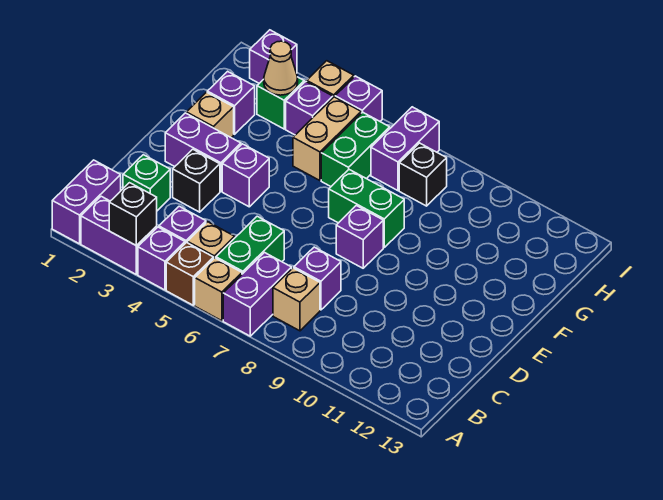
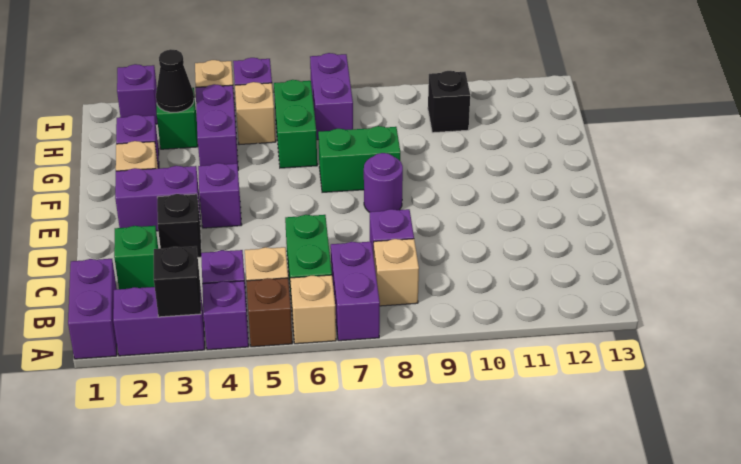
purple 1x1 brick [336,206,383,268] -> purple 1x1 round brick [364,153,403,212]
tan 1x2 brick [293,97,361,181] -> tan 1x1 brick [235,82,276,145]
tan 1x1 cone [264,41,298,95] -> black 1x1 cone [156,49,194,112]
purple 1x1 brick [286,82,333,135] -> purple 1x2 brick [196,84,238,166]
black 1x1 brick [399,143,447,206] -> black 1x1 brick moved to [428,71,470,133]

